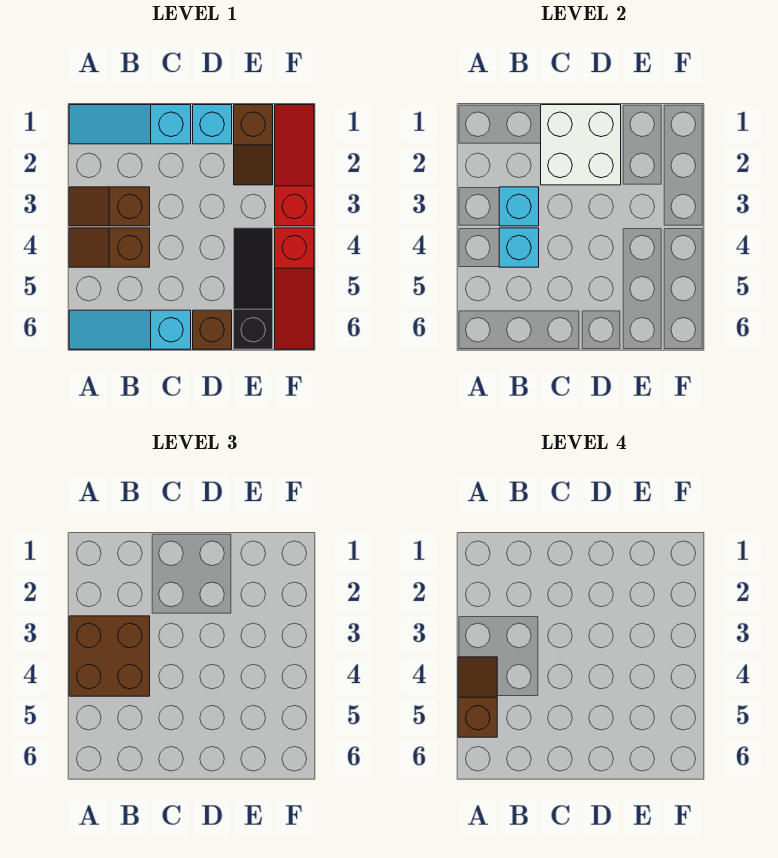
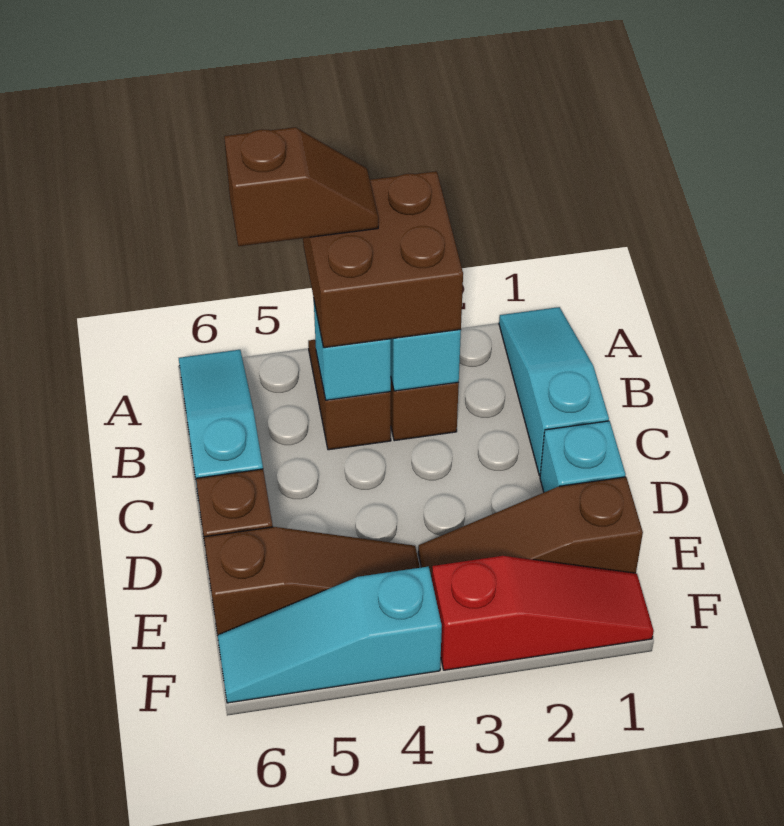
white 2x2 brick [541,105,621,185] -> none
brown 1x2 slope [234,105,273,185] -> brown 1x3 slope [418,477,643,579]
black 1x3 slope [234,228,273,349] -> brown 1x3 slope [204,527,420,635]
red 1x3 slope [275,228,314,349] -> cyan 1x3 slope [218,566,442,703]

